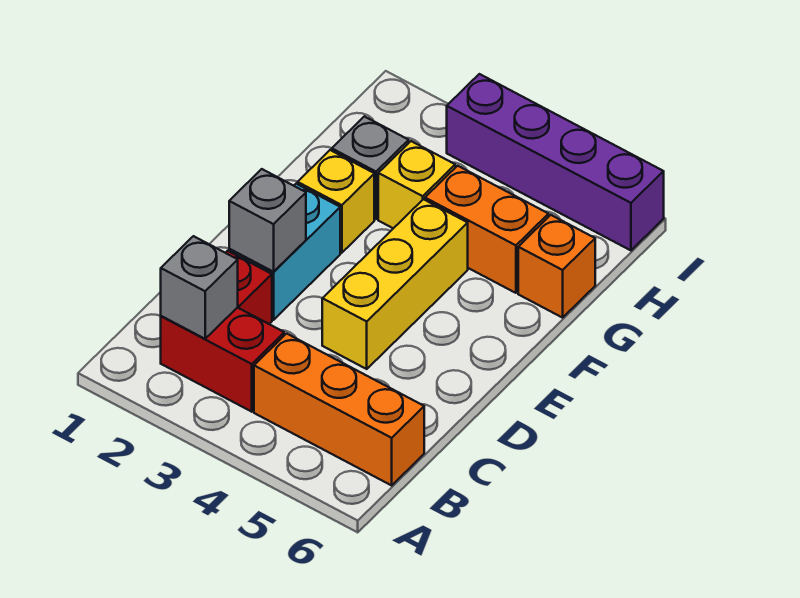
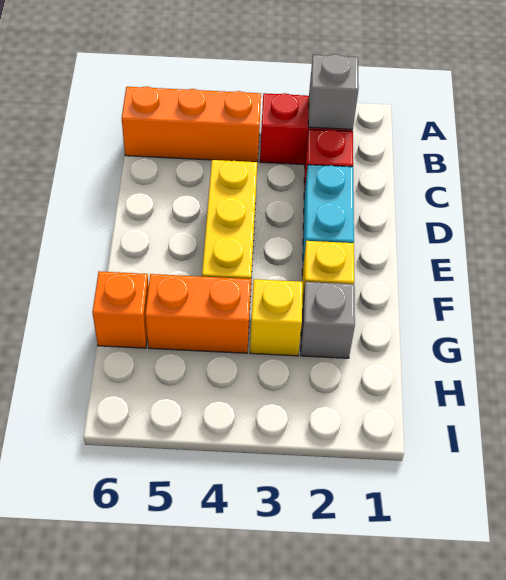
grey 1x1 brick [229,169,306,272] -> none
purple 1x4 brick [447,74,664,250] -> none

